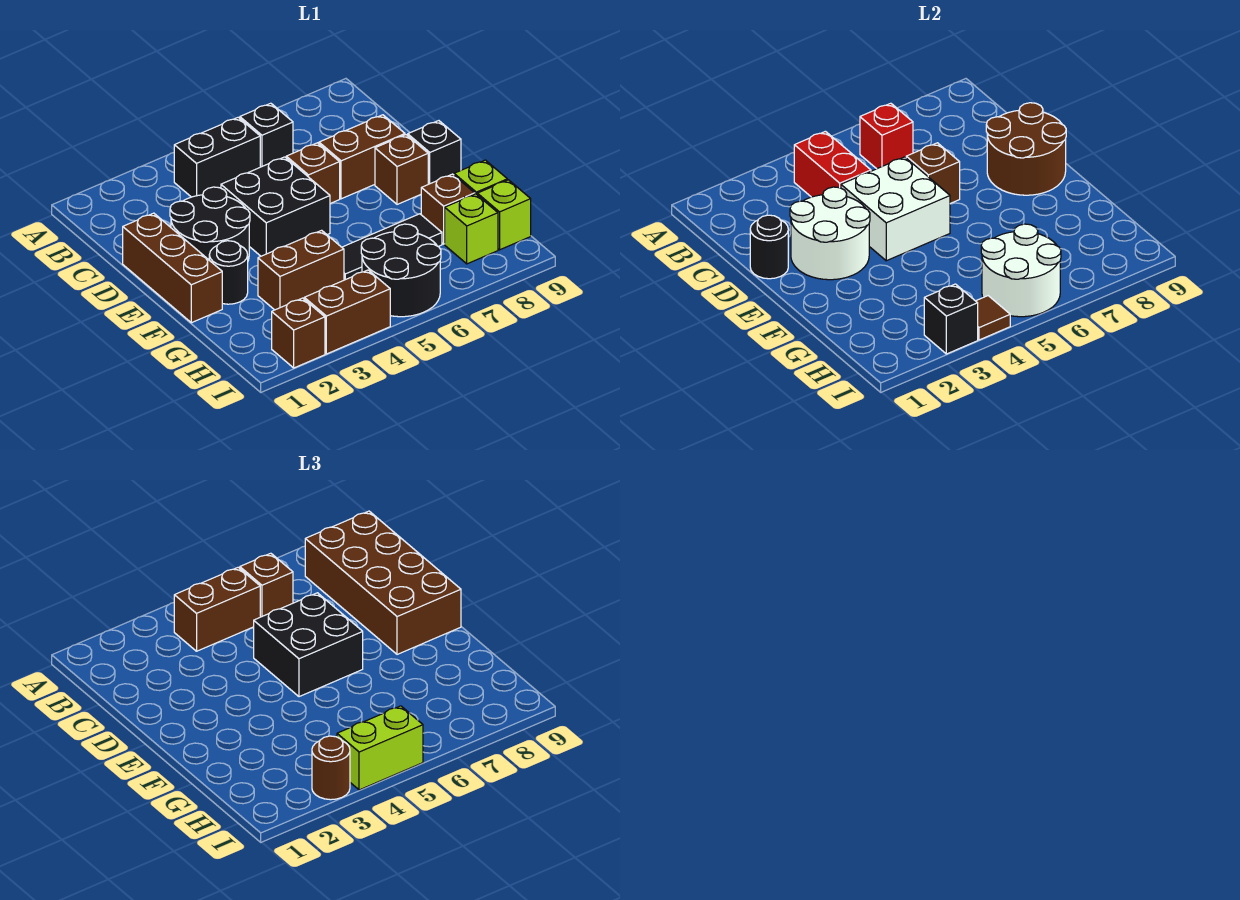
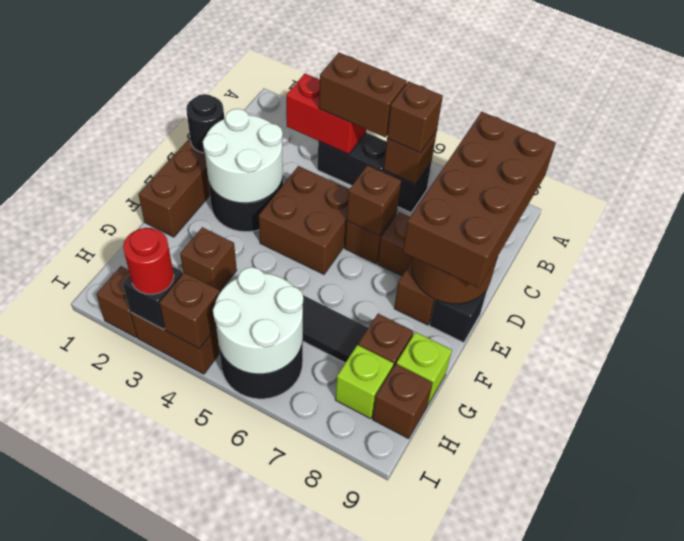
red 1x2 brick [794,131,871,197] -> red 1x2 brick turned to [286,74,366,154]
red 1x1 brick [860,103,913,169] -> brown 1x1 brick [384,130,437,184]
black 2x2 brick [221,157,330,256] -> brown 2x2 brick [259,166,349,274]
white 2x2 brick [841,157,950,261] -> none
black 2x2 brick [254,593,363,697] -> none
black 1x1 round brick [209,241,248,304] -> none
brown 1x2 brick [258,230,344,310] -> brown 1x1 brick [180,227,237,291]
lime 1x1 brick [477,180,531,250] -> brown 1x1 brick [373,364,433,439]
brown 1x1 round brick [312,736,350,800] -> red 1x1 round brick [123,228,174,294]
brown 1x1 tile [976,296,1010,340] -> brown 1x1 brick [159,272,220,349]
lime 1x2 brick [337,706,423,790] -> none

